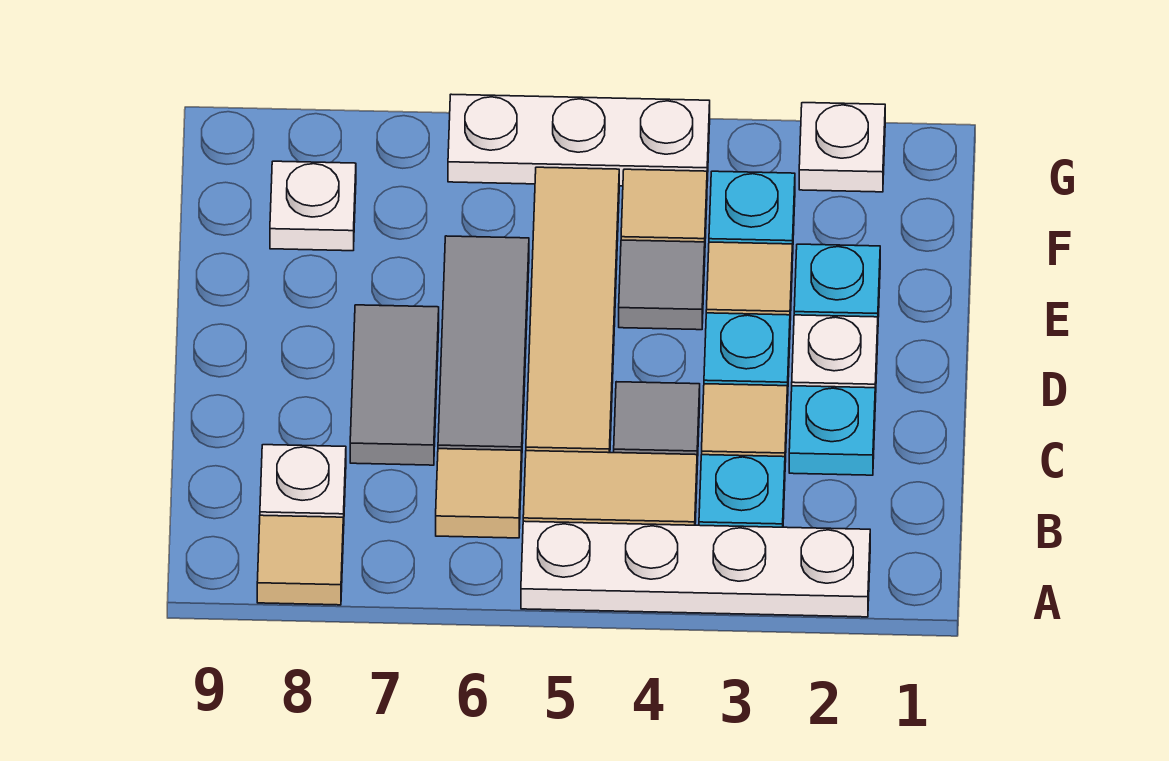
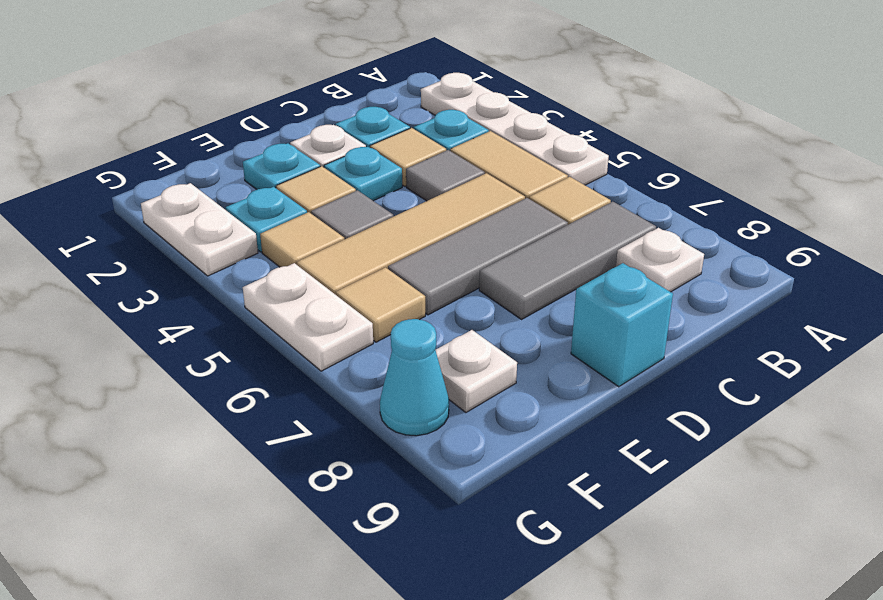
tan 1x1 tile [257,515,343,605] -> tan 1x1 tile moved to [336,267,425,342]
grey 1x2 tile [350,305,439,465] -> grey 1x3 tile [479,202,656,319]
none -> cyan 1x1 brick [571,263,673,387]
white 1x1 plate [799,103,885,192] -> white 1x2 plate [141,183,258,276]
white 1x3 plate [448,94,710,186] -> white 1x2 plate [243,263,373,371]
none -> cyan 1x1 cone [380,319,449,436]

